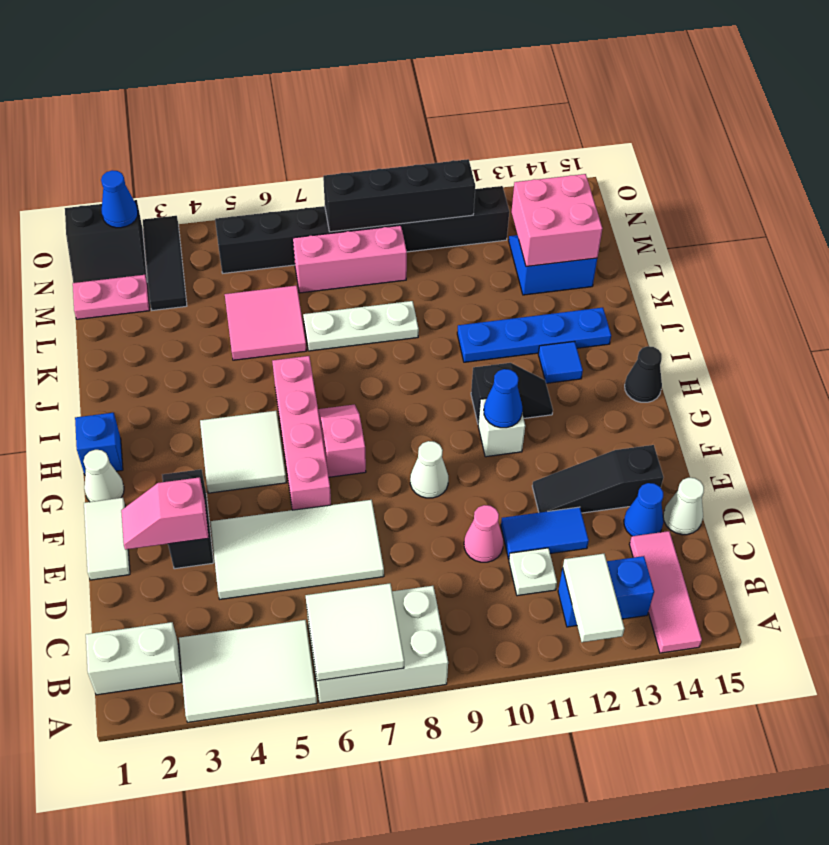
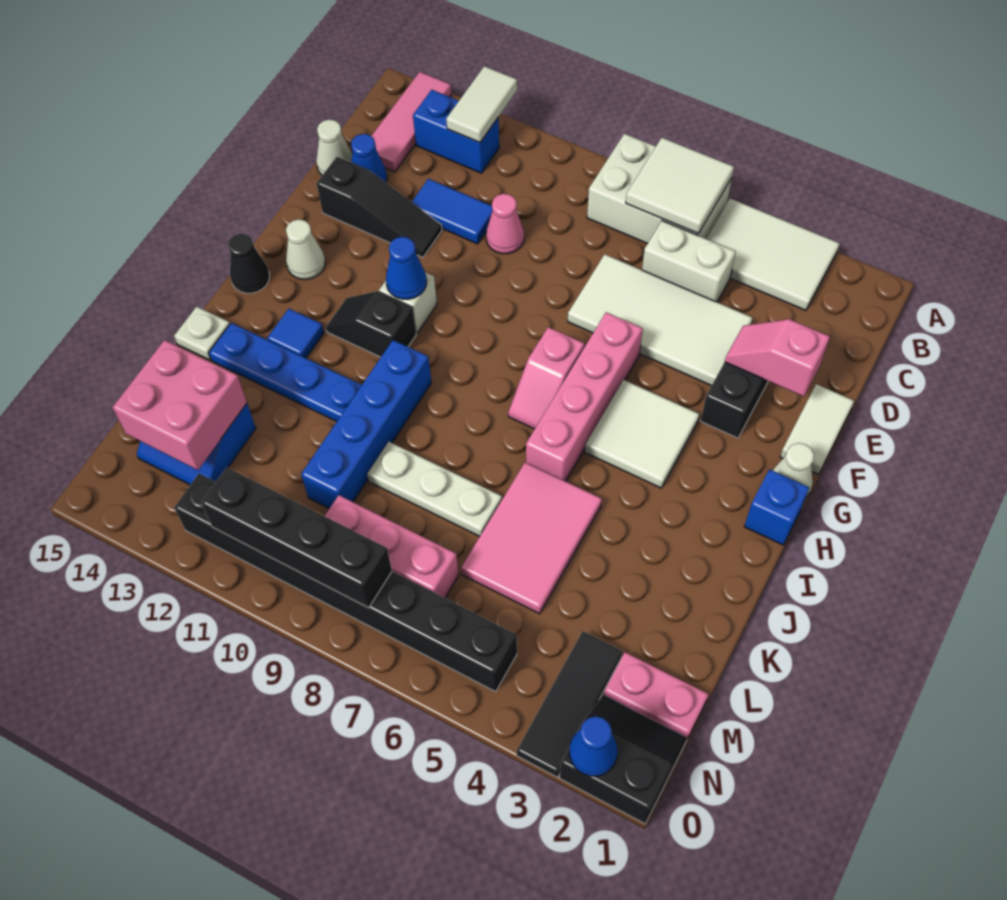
white 1x2 brick [86,622,182,695] -> white 1x2 brick moved to [642,221,736,302]
white 1x1 plate [509,548,557,596] -> white 1x1 plate moved to [174,307,230,360]
pink 1x2 slope [121,477,209,550] -> pink 1x2 slope turned to [725,319,830,396]
white 1x1 cone [410,441,448,498] -> white 1x1 cone moved to [286,220,325,279]
none -> blue 1x4 brick [301,340,431,508]
pink 2x2 tile [225,285,306,360] -> pink 2x3 tile [461,462,602,614]

